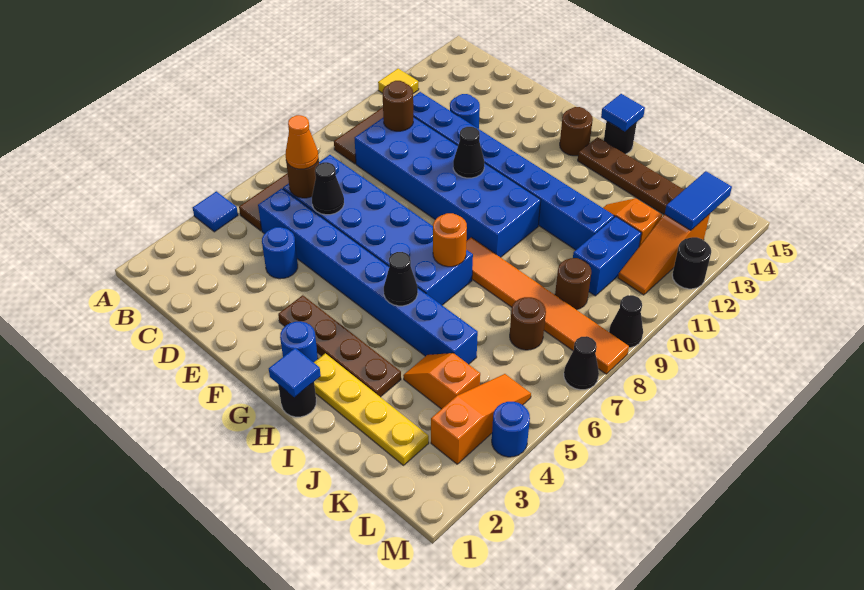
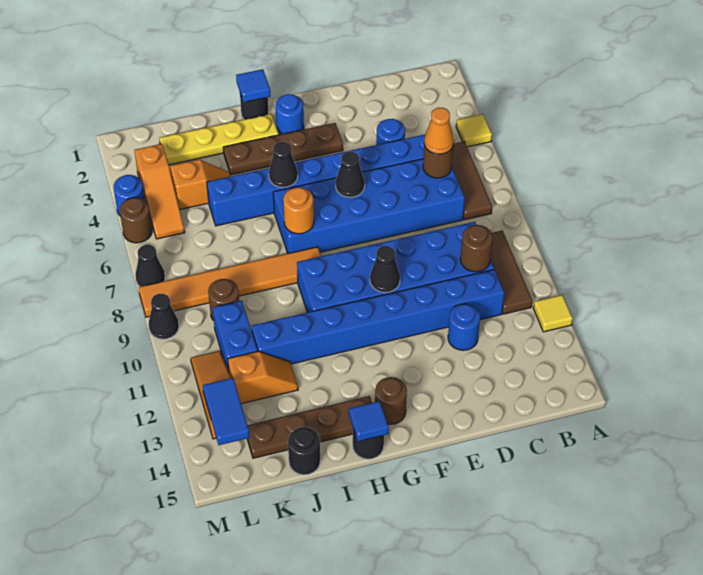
blue 1x1 tile [193,191,238,232] -> yellow 1x1 tile [456,114,492,147]
black 1x1 cone [312,162,344,215] -> black 1x1 cone moved to [336,152,365,197]
brown 1x1 round brick [510,297,546,350] -> brown 1x1 round brick moved to [120,198,152,243]
black 1x1 round brick [672,237,711,289] -> black 1x1 round brick moved to [288,427,320,475]

